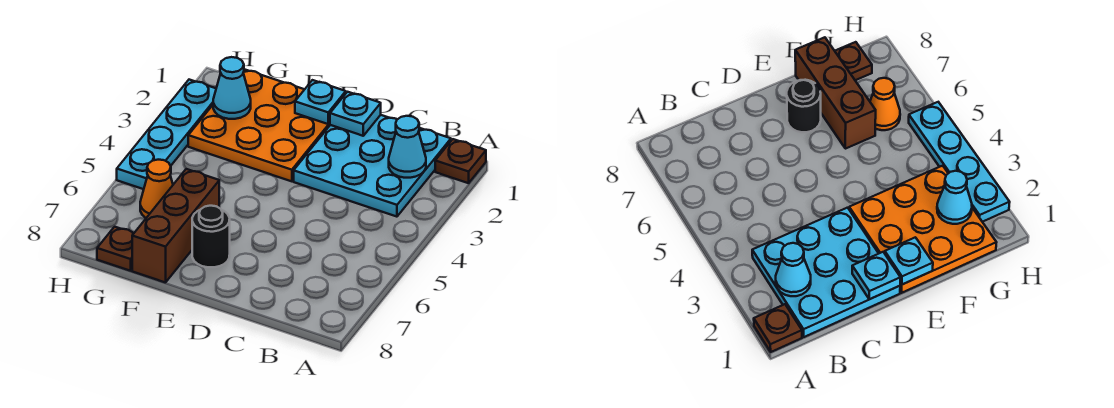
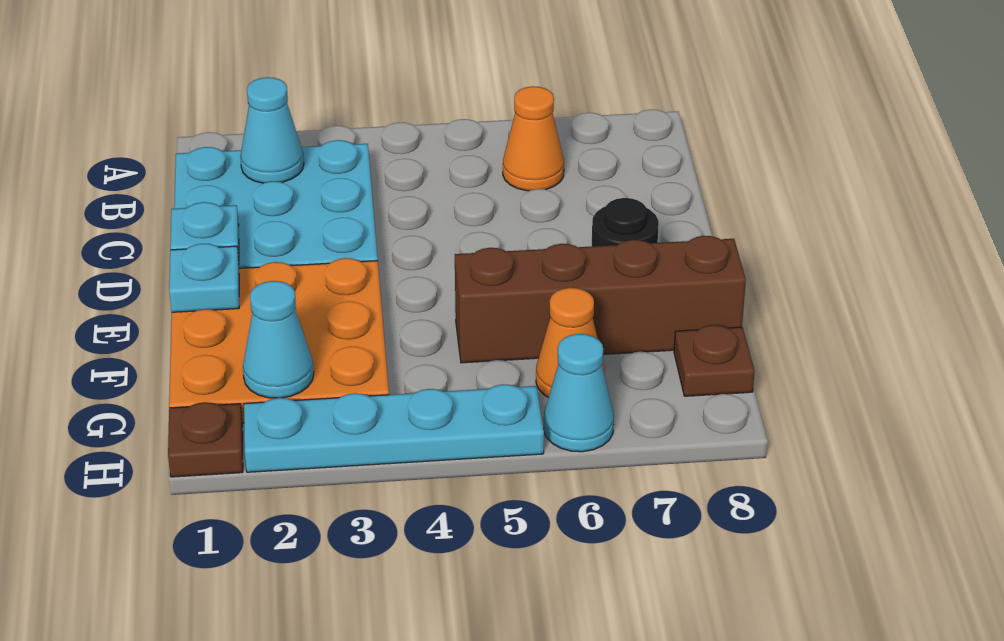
brown 1x1 plate [435,139,486,183] -> brown 1x1 plate moved to [168,402,243,477]
none -> orange 1x1 cone [503,86,564,191]
brown 1x3 brick [132,169,219,283] -> brown 1x4 brick [455,236,746,363]
none -> cyan 1x1 cone [544,334,614,452]

